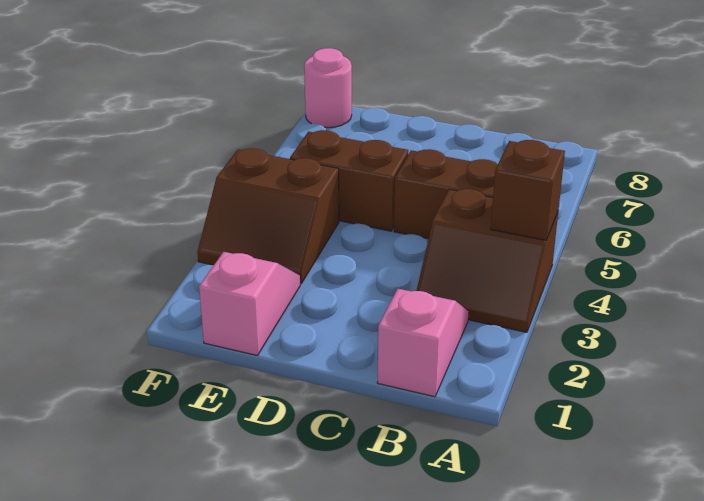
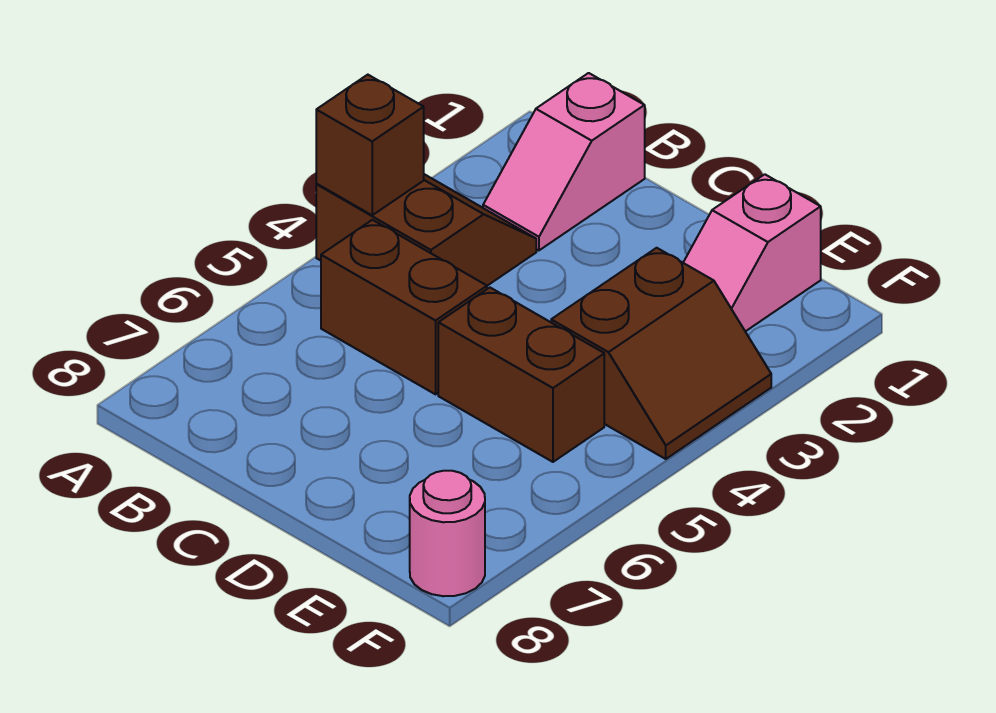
brown 2x2 slope [197,148,339,284] -> brown 2x2 slope turned to [551,248,771,459]

